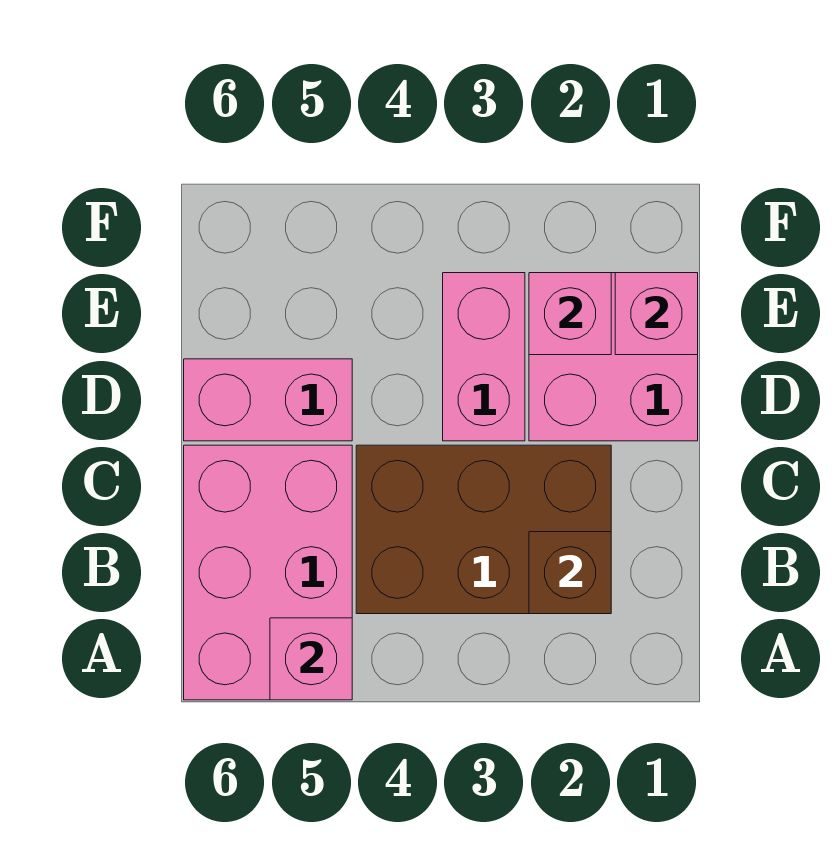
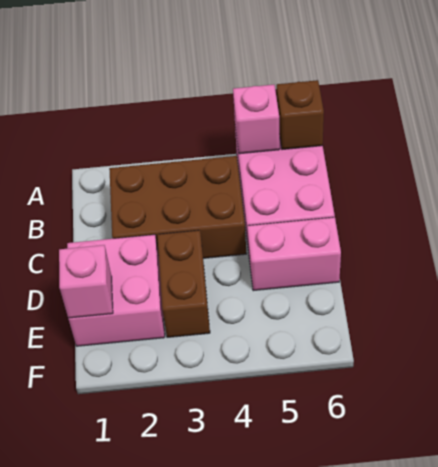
brown 1x1 brick [529,532,611,614] -> brown 1x1 brick moved to [277,80,324,149]
pink 1x2 brick [443,273,525,441] -> brown 1x2 brick [157,230,210,337]
pink 1x1 brick [529,273,611,355] -> none

